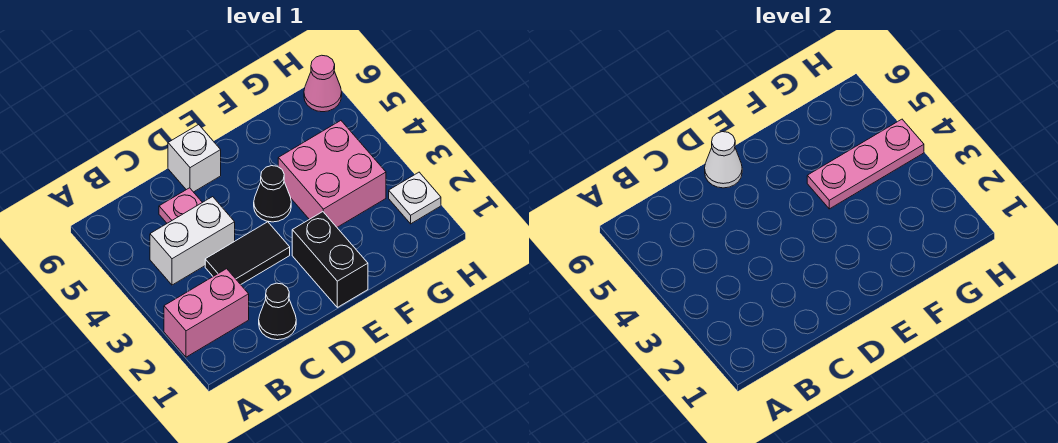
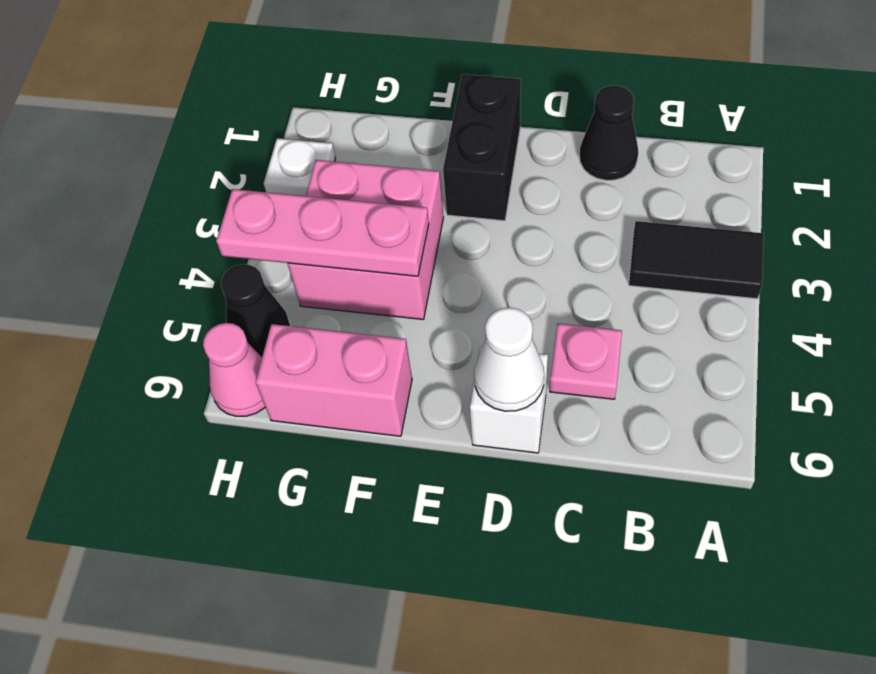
pink 1x2 brick [164,269,249,357] -> pink 1x2 brick moved to [256,324,412,436]
white 1x2 brick [150,197,235,285] -> none
black 1x2 tile [205,222,290,284] -> black 1x2 tile moved to [629,221,764,299]
black 1x1 cone [254,166,291,222] -> black 1x1 cone moved to [221,264,290,357]

